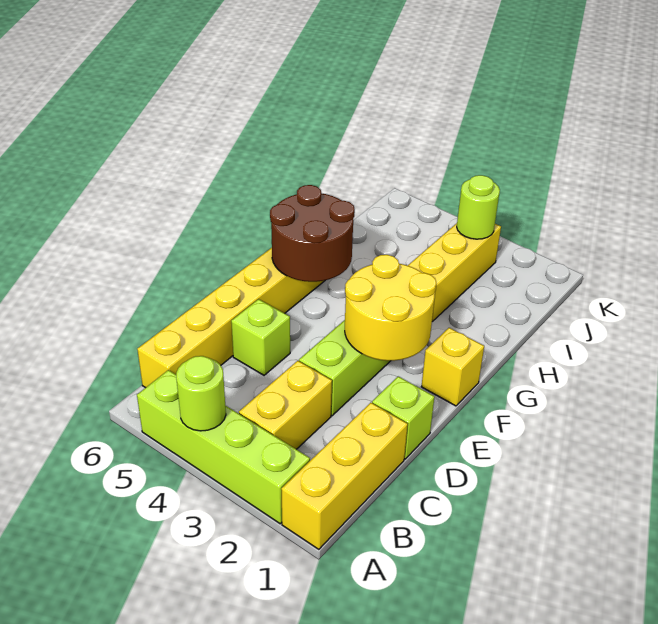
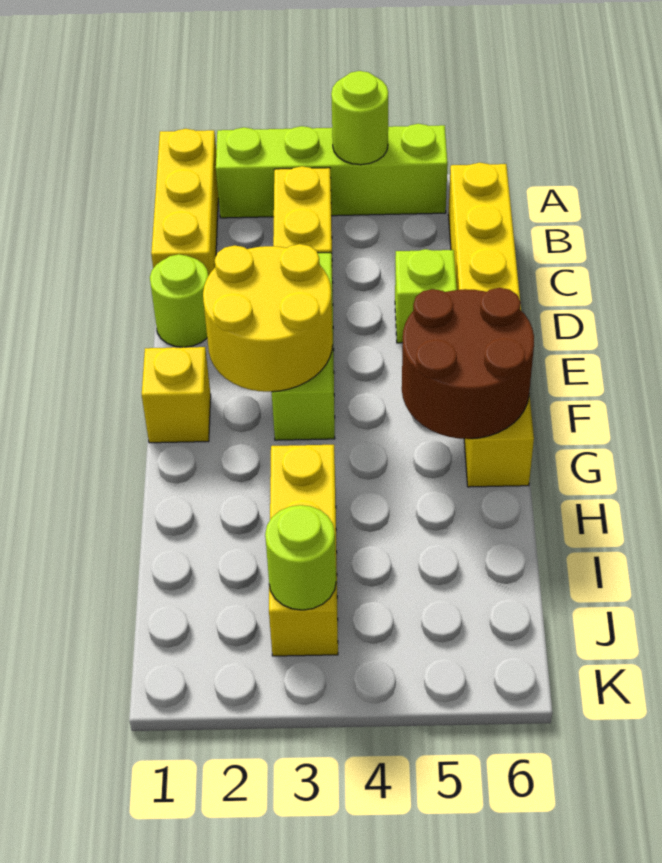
lime 1x1 brick [372,376,434,459] -> lime 1x1 round brick [150,254,208,347]

